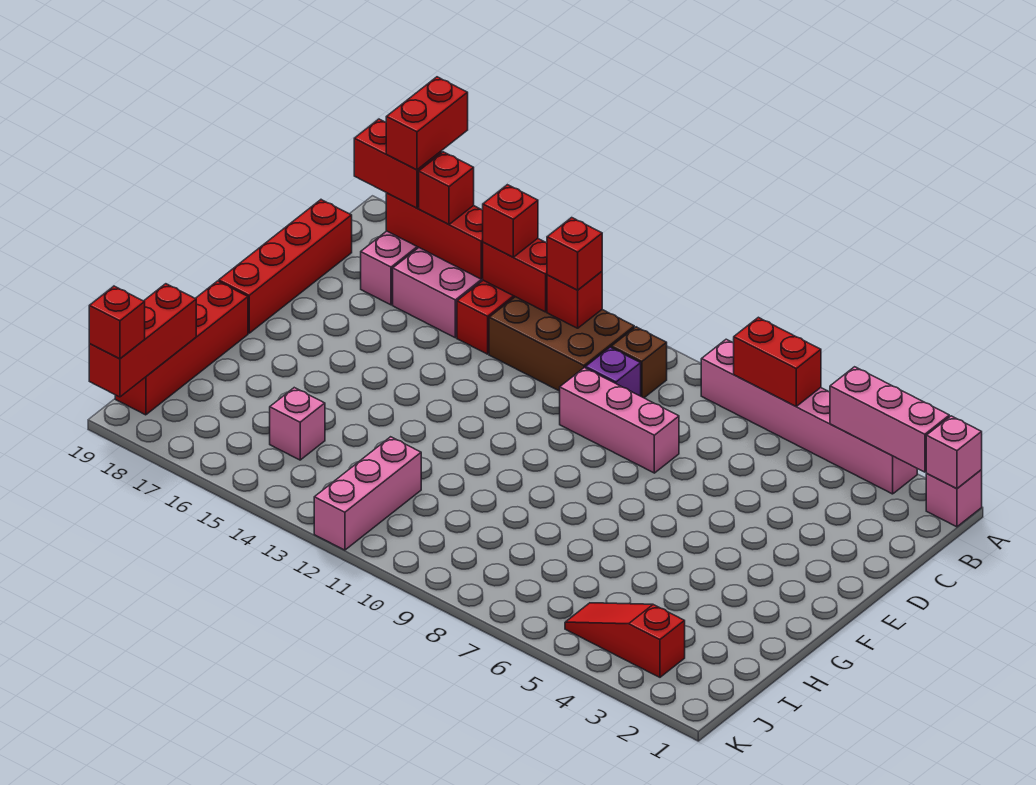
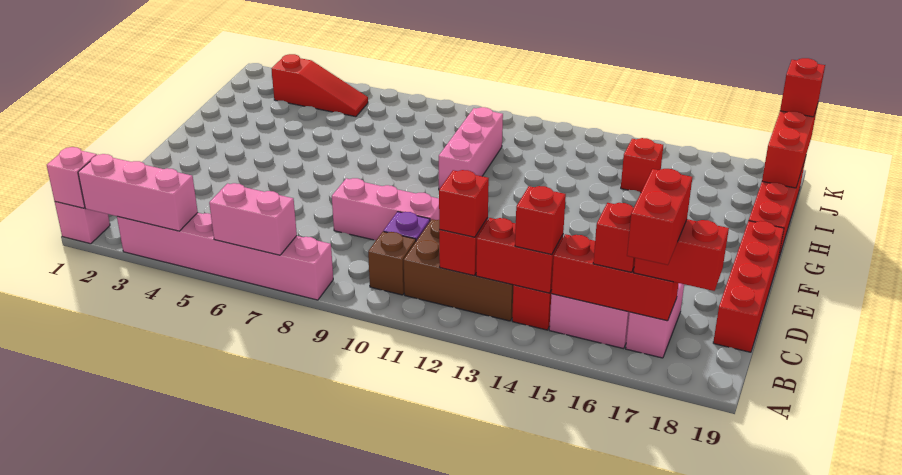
red 1x2 brick [734,317,821,406] -> pink 1x2 brick [209,183,297,255]
pink 1x3 brick [314,437,421,550] -> pink 1x3 brick moved to [439,107,503,189]
pink 1x1 brick [270,388,325,460] -> red 1x1 brick [621,138,663,193]

